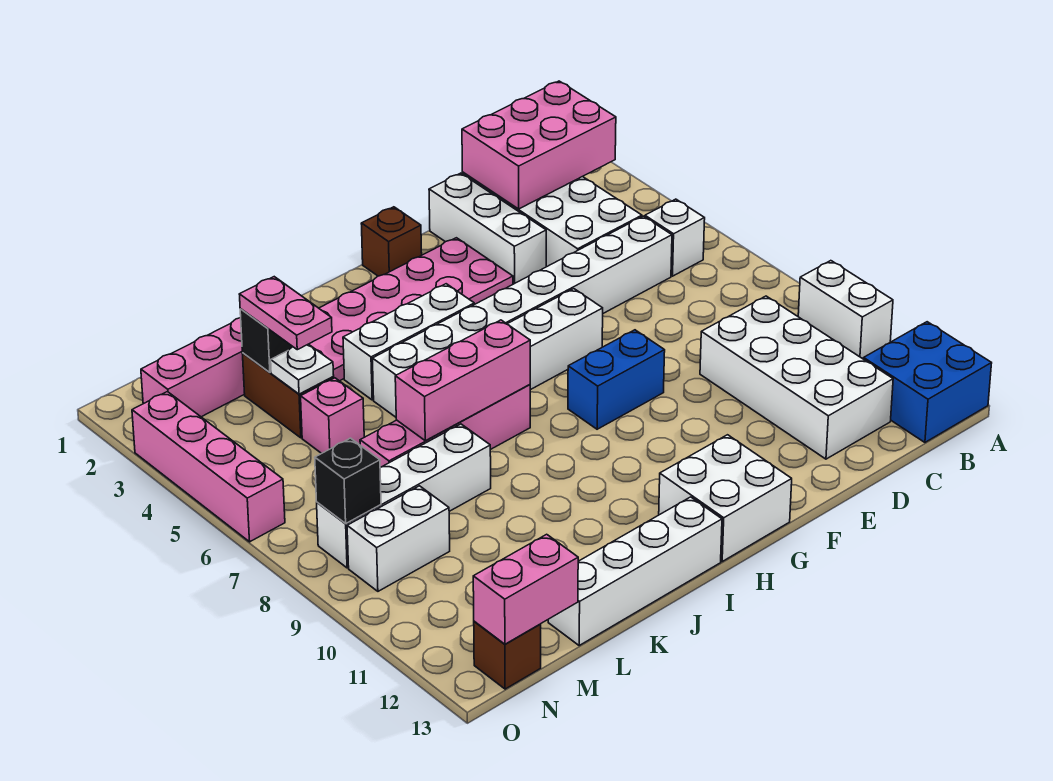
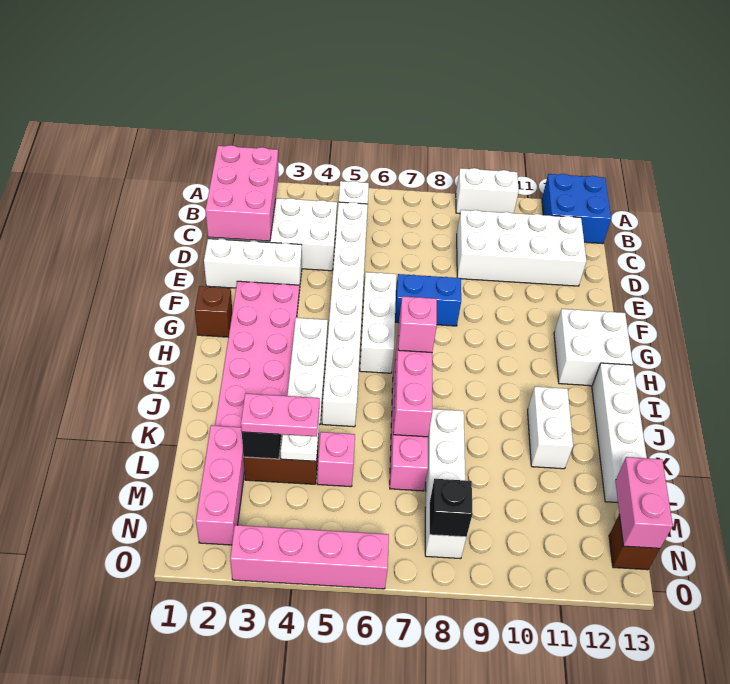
blue 1x2 brick [568,330,665,429] -> blue 1x2 brick turned to [395,274,461,326]
none -> pink 1x1 brick [398,296,437,352]
white 1x2 brick [347,486,450,591] -> white 1x2 brick moved to [528,387,573,469]

